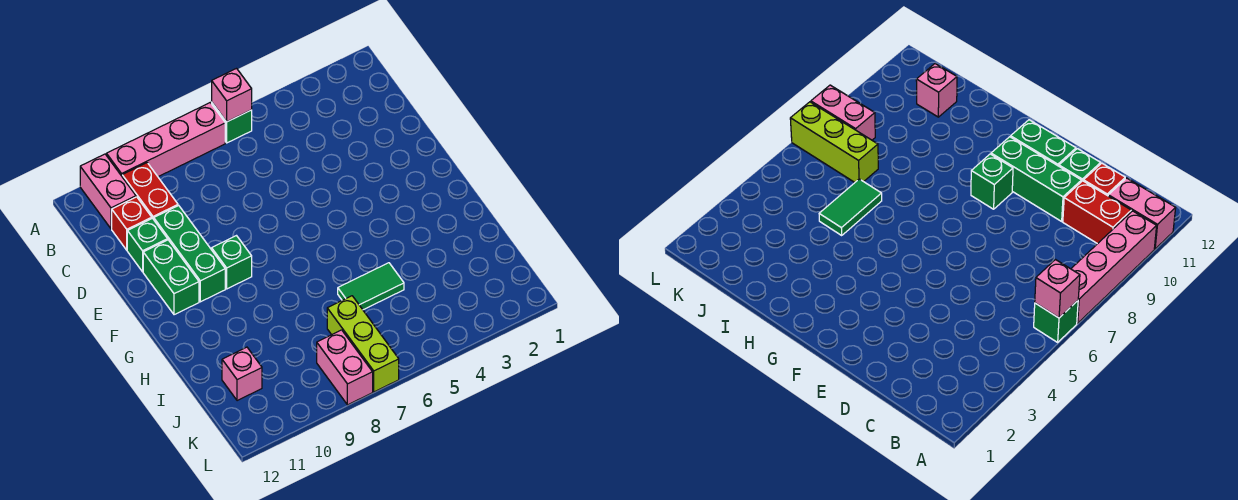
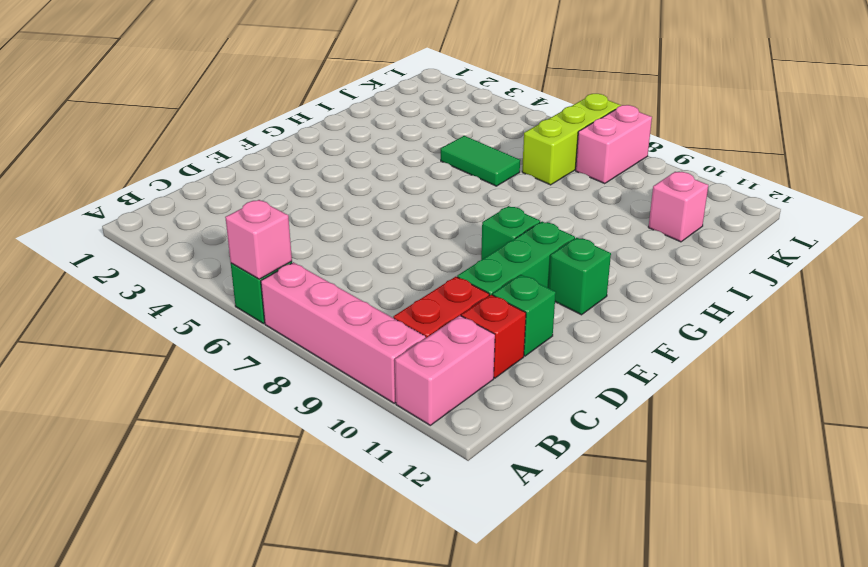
green 1x2 brick [143,240,199,315] -> green 1x1 brick [549,238,611,315]

